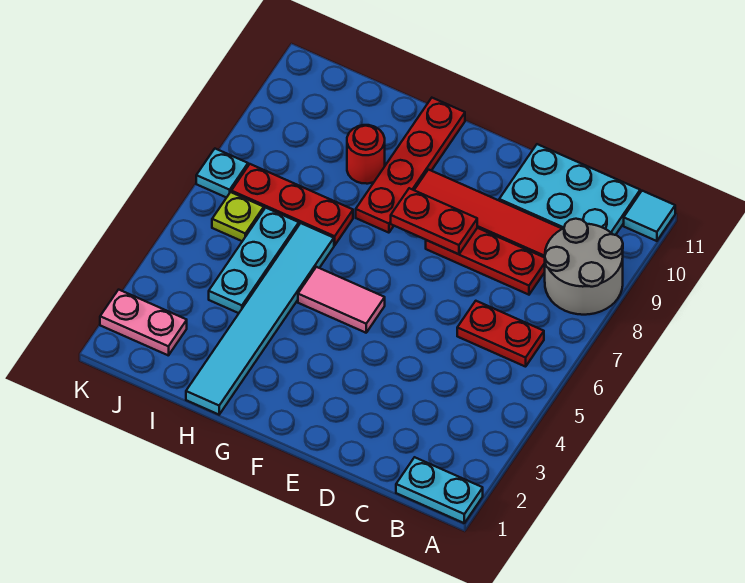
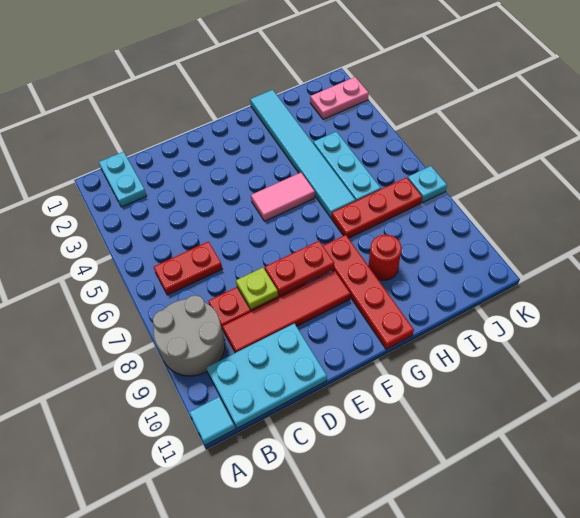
cyan 1x2 plate [396,457,483,523] -> cyan 1x2 plate turned to [99,152,147,207]
lime 1x1 plate [212,192,264,241] -> lime 1x1 plate moved to [236,268,278,310]

